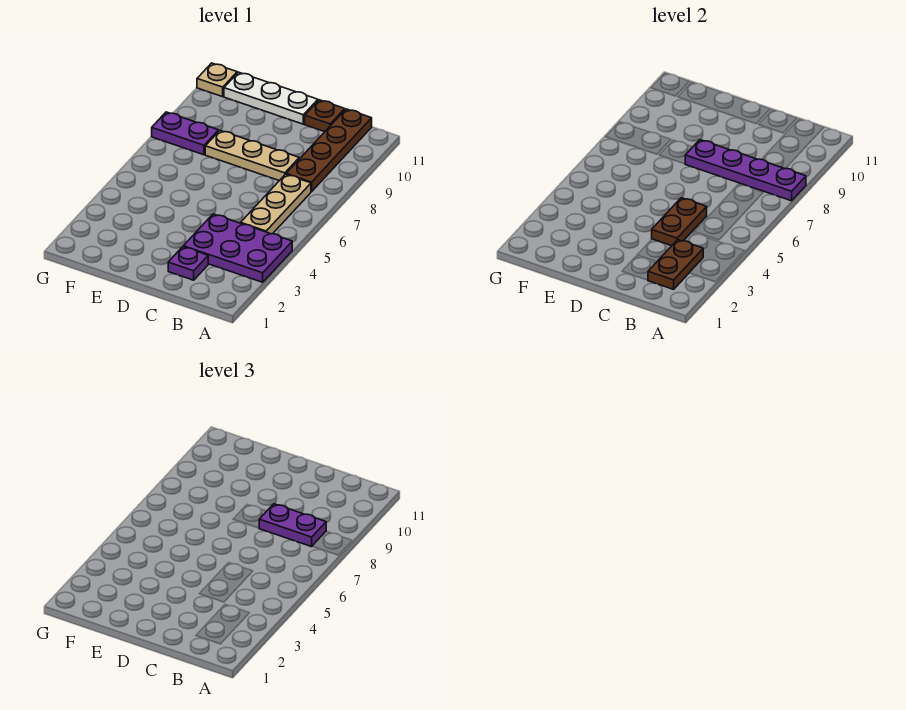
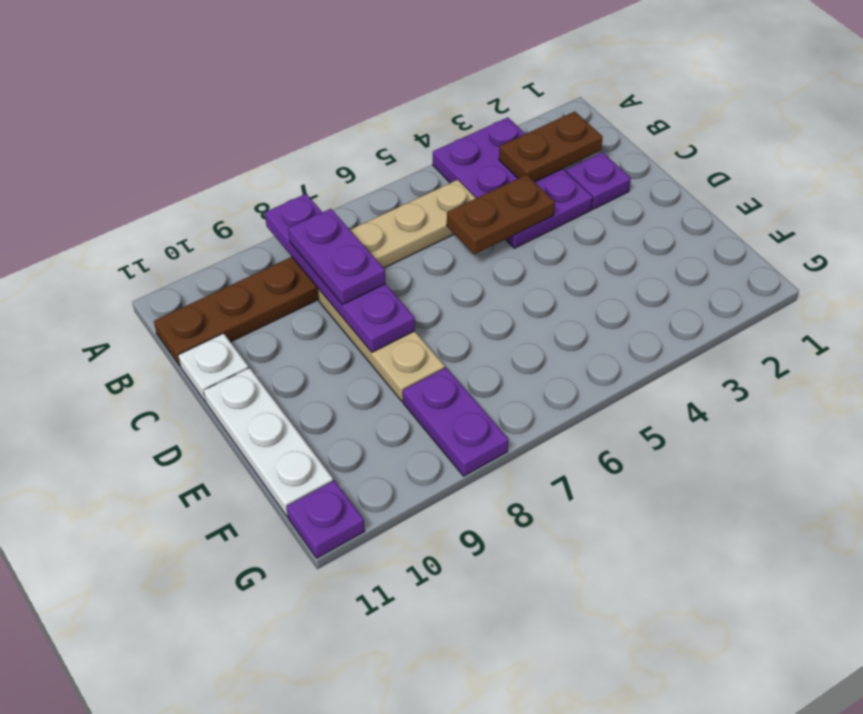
brown 1x1 plate [305,100,345,132] -> white 1x1 plate [178,333,249,401]
tan 1x1 plate [197,63,237,97] -> purple 1x1 plate [286,480,365,558]

